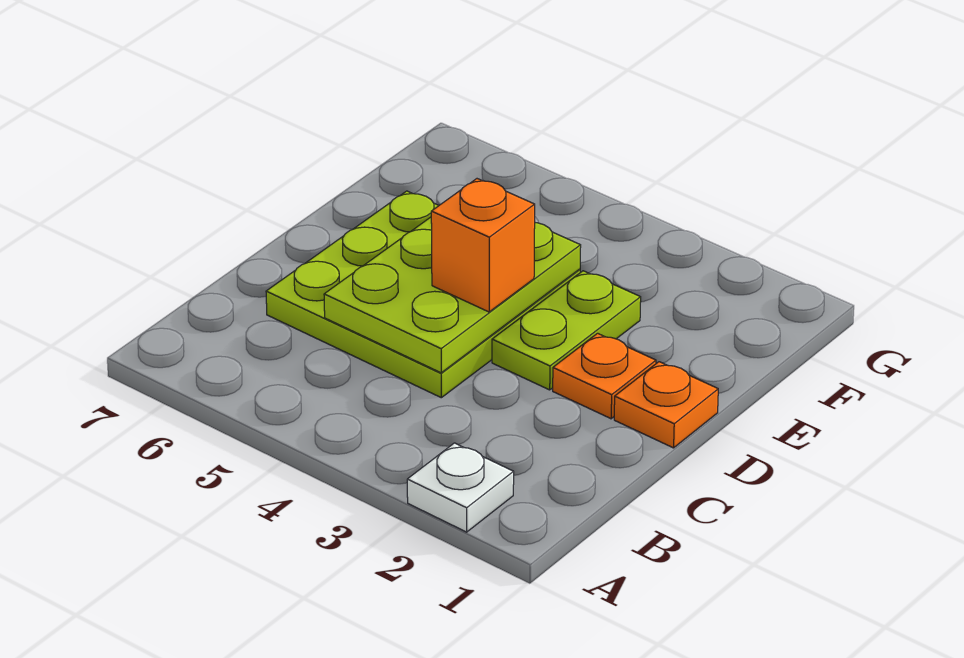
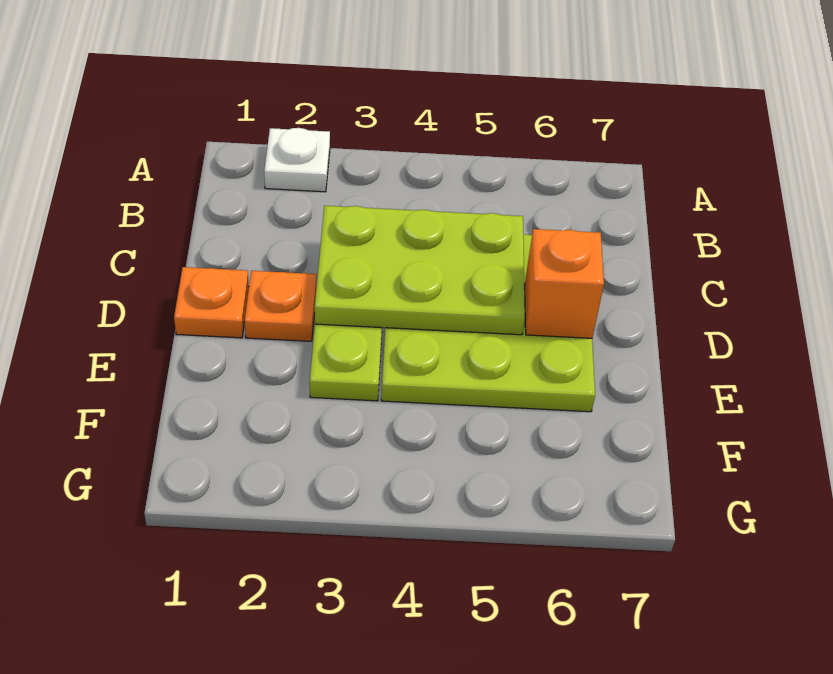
lime 2x3 plate [324,217,581,373] -> lime 2x3 plate turned to [315,206,525,335]
orange 1x1 brick [431,179,535,312] -> orange 1x1 brick moved to [525,229,604,338]

